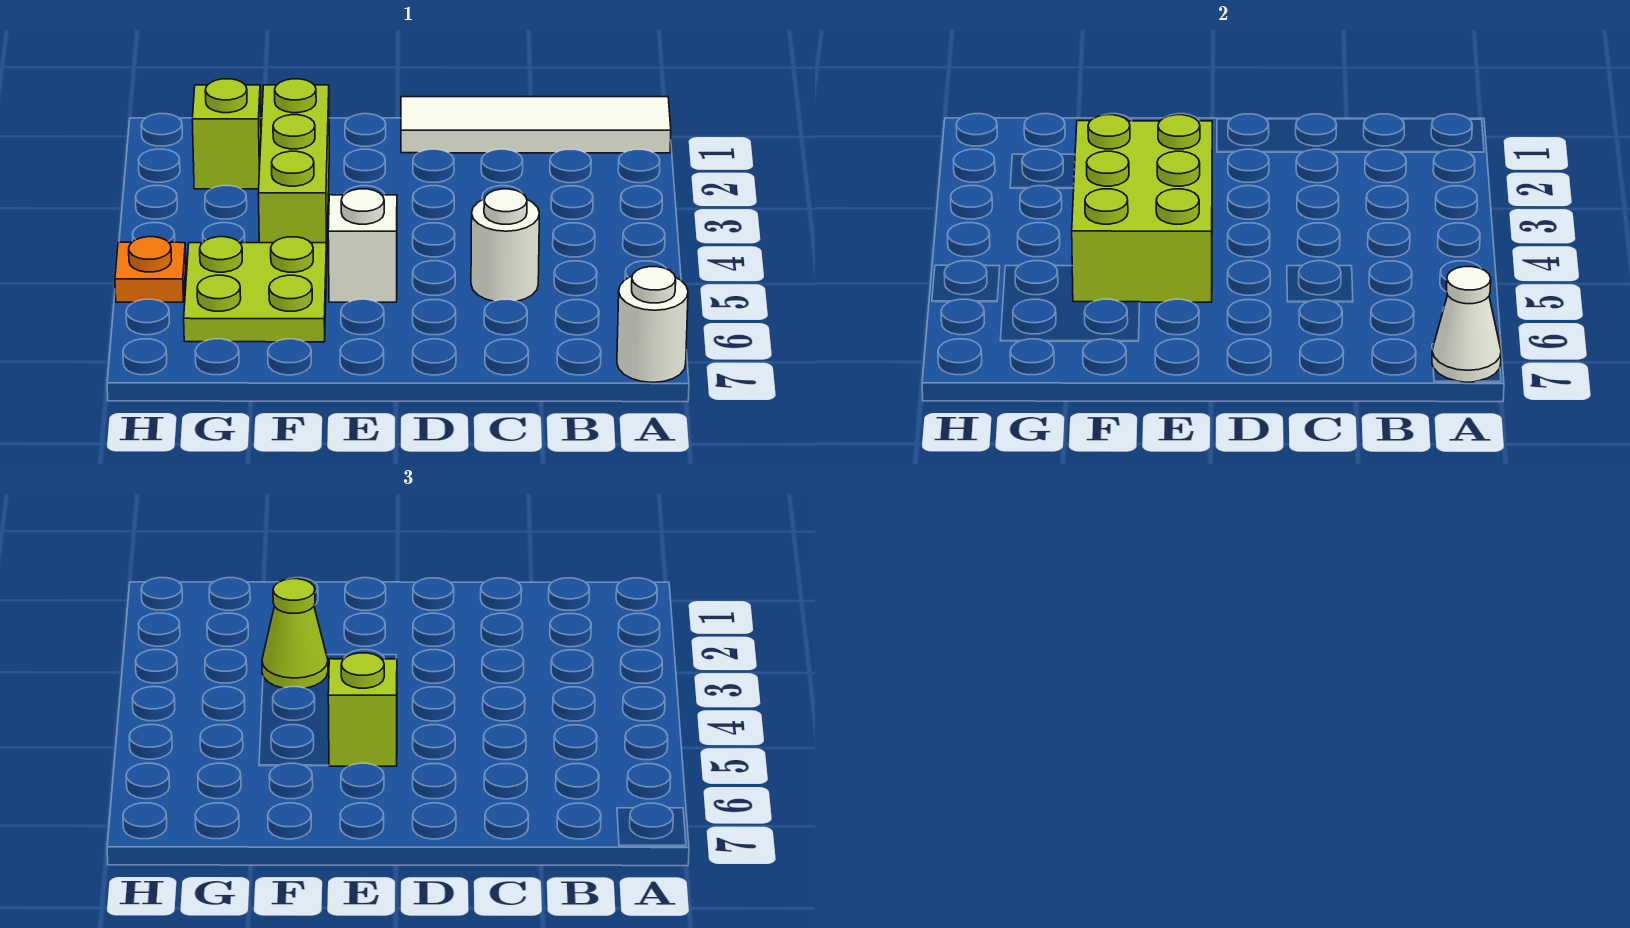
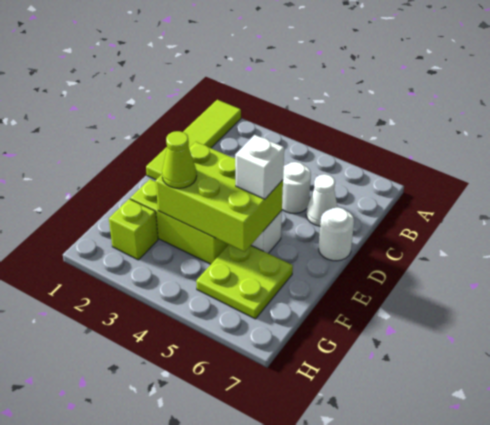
white 1x4 tile [401,97,671,153] -> lime 1x4 tile [146,100,241,180]
white 1x1 round brick [617,267,688,382] -> white 1x1 round brick moved to [319,207,354,261]
white 1x1 cone [1432,267,1501,382] -> white 1x1 cone moved to [306,174,338,226]
lime 1x1 brick [328,653,397,766] -> white 1x1 brick [235,135,284,199]
orange 1x1 plate [115,237,186,302] -> none

